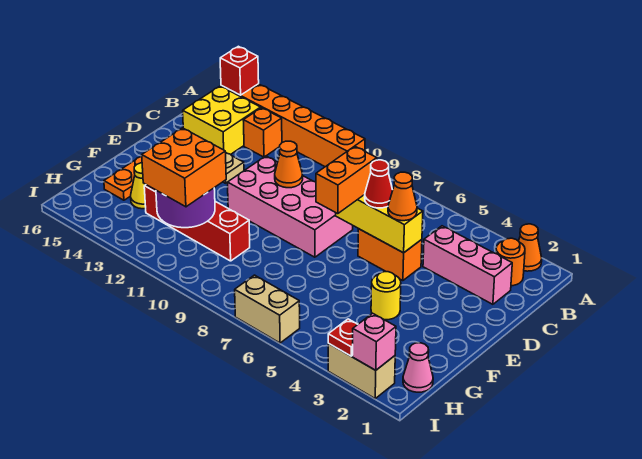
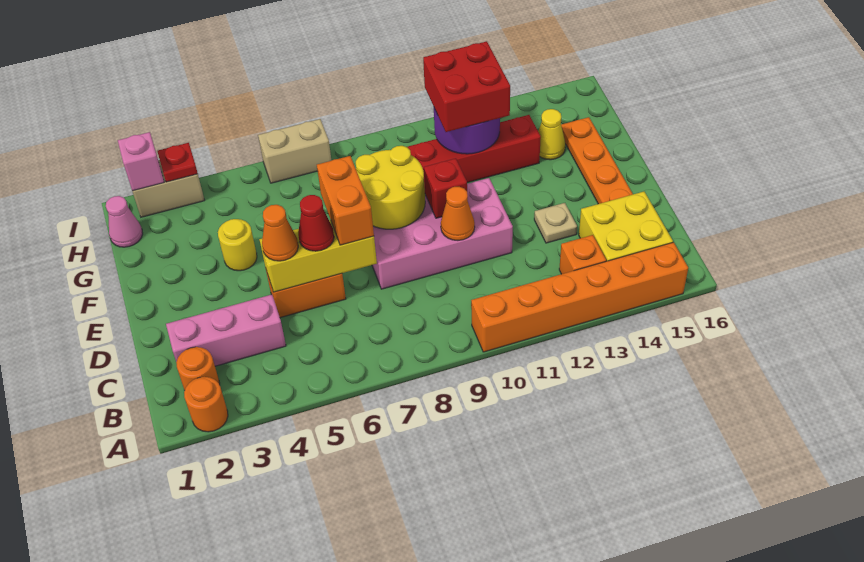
orange 1x1 cone [519,224,542,271] -> orange 1x1 round brick [184,377,228,432]
red 1x1 brick [220,46,259,95] -> red 1x1 brick moved to [424,158,467,218]
none -> yellow 2x2 round brick [356,146,425,229]
orange 2x2 brick [142,128,226,207] -> red 2x2 brick [423,41,510,132]

